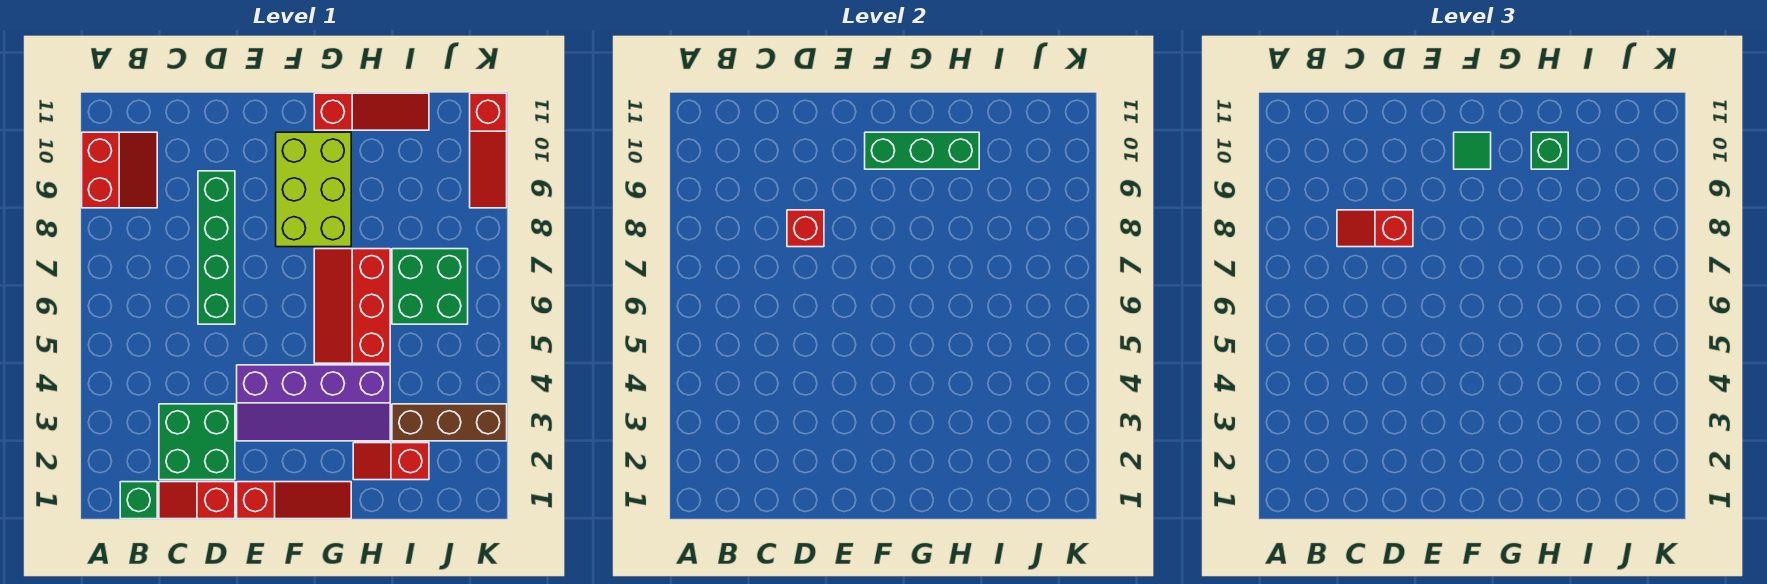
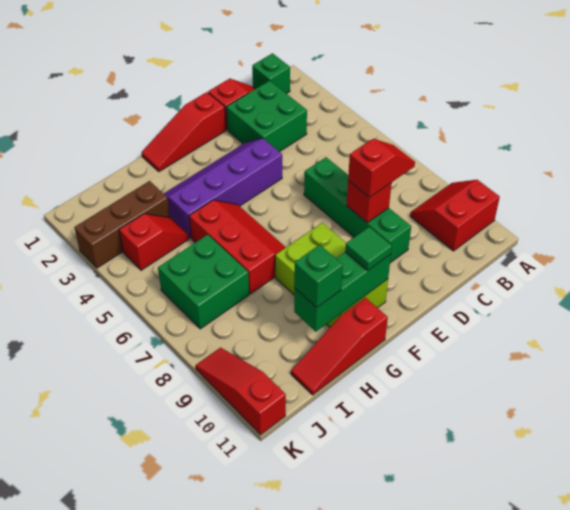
red 2x2 slope [82,132,157,208] -> red 2x2 slope turned to [410,180,500,251]
red 1x2 slope [353,443,429,480] -> red 1x2 slope moved to [119,214,189,270]

